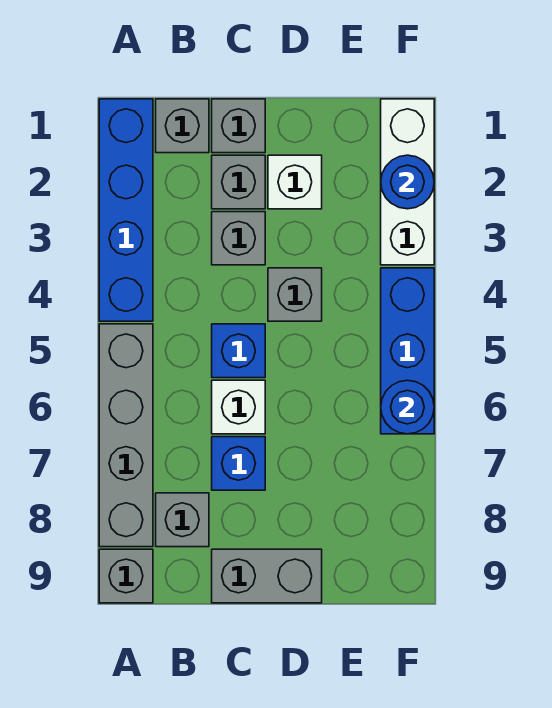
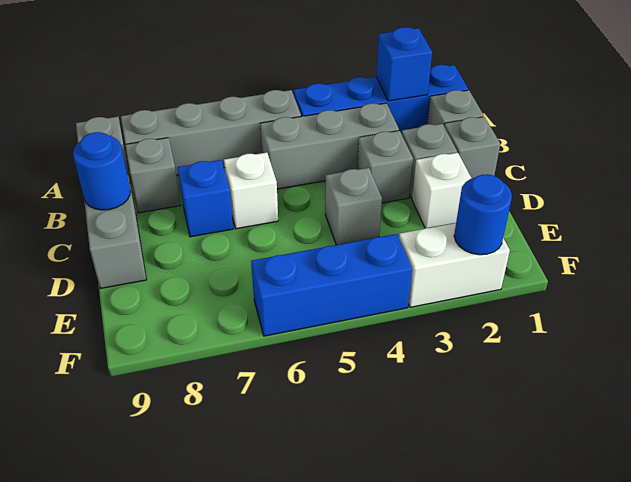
none -> grey 1x3 brick [260,103,399,189]
blue 1x1 brick [212,324,265,378] -> blue 1x1 brick moved to [376,27,432,101]
white 1x3 brick [381,99,434,265] -> white 1x2 brick [399,223,510,307]
blue 1x1 round brick [381,380,434,434] -> blue 1x1 round brick moved to [73,132,130,210]

